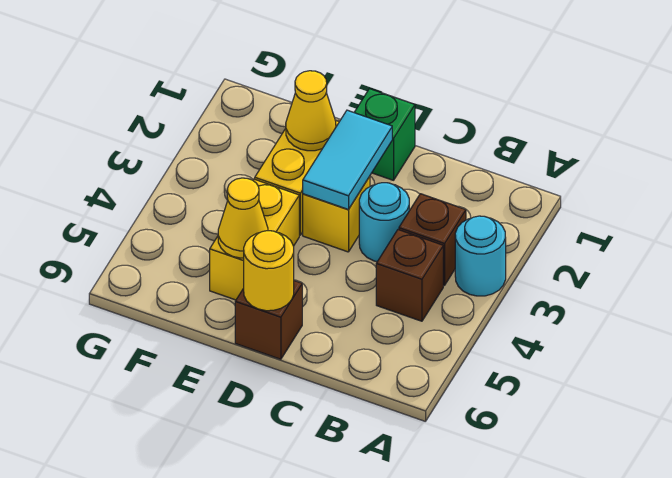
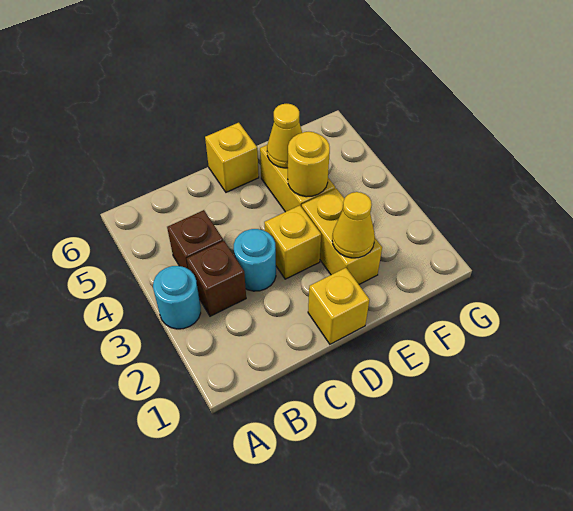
green 1x1 brick [354,89,415,180] -> yellow 1x1 brick [308,268,369,344]
cyan 1x2 tile [303,110,392,210] -> none
brown 1x1 brick [235,281,302,359] -> yellow 1x1 brick [205,123,259,192]
yellow 1x1 round brick [244,231,294,311] -> yellow 1x1 round brick moved to [288,132,330,197]

